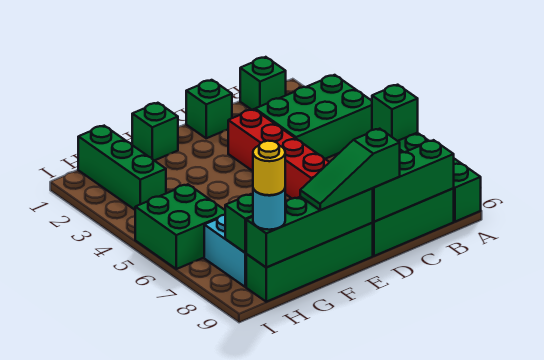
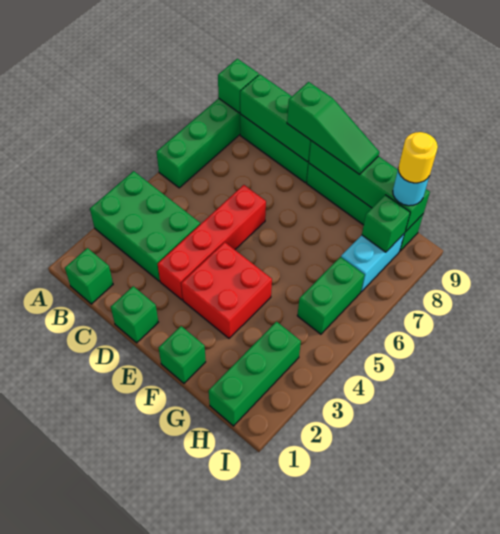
green 1x1 brick [372,85,418,141] -> green 1x1 brick moved to [218,59,259,113]
none -> red 2x2 brick [181,242,272,338]
green 2x2 brick [135,184,225,269] -> green 1x2 brick [297,257,364,334]

